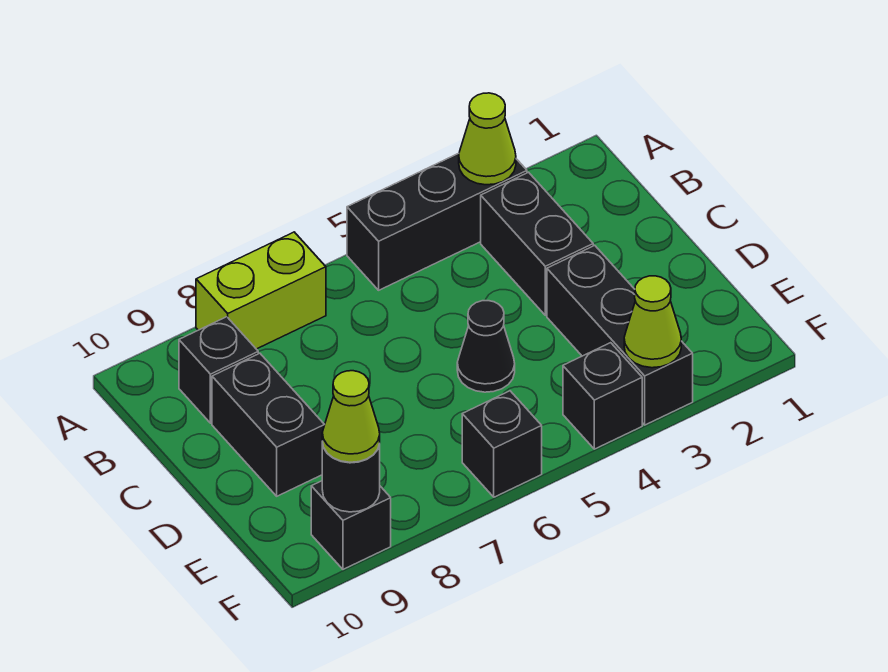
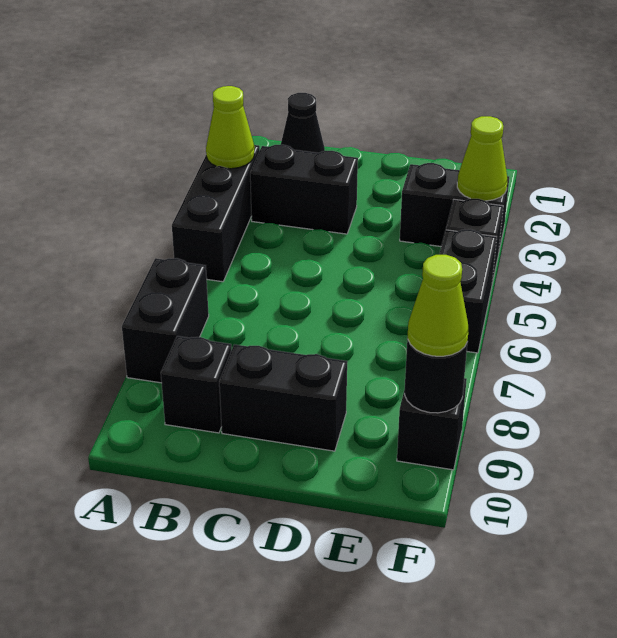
lime 1x2 brick [196,232,326,349] -> black 1x2 brick [122,258,209,383]
black 1x3 brick [547,245,693,425] -> black 1x2 brick [400,163,509,250]
black 1x1 cone [457,301,515,392] -> black 1x1 cone moved to [281,93,325,153]
black 1x1 brick [462,391,542,497] -> black 1x2 brick [439,229,497,353]

